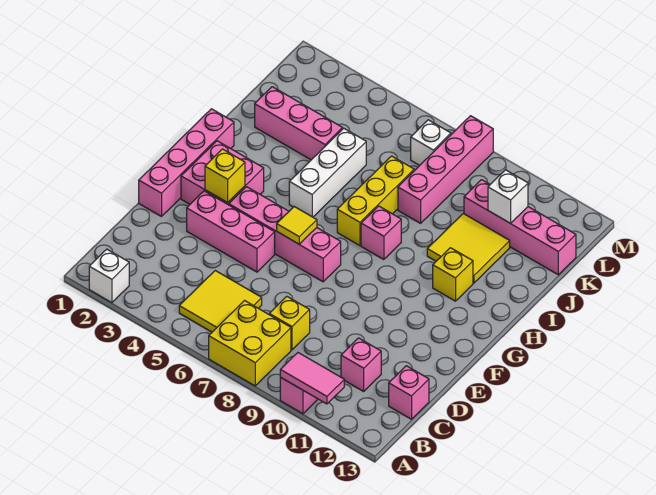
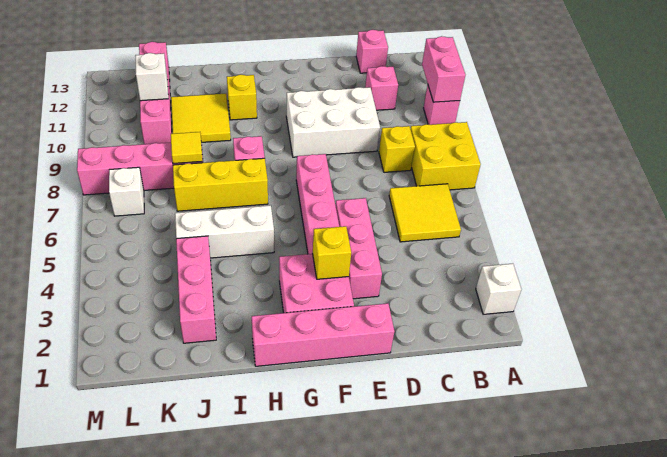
pink 1x2 tile [280,353,344,404] -> pink 1x2 brick [422,36,465,102]
none -> white 2x3 brick [286,87,380,157]
yellow 1x1 tile [277,207,317,244] -> yellow 1x1 tile moved to [171,132,203,164]

